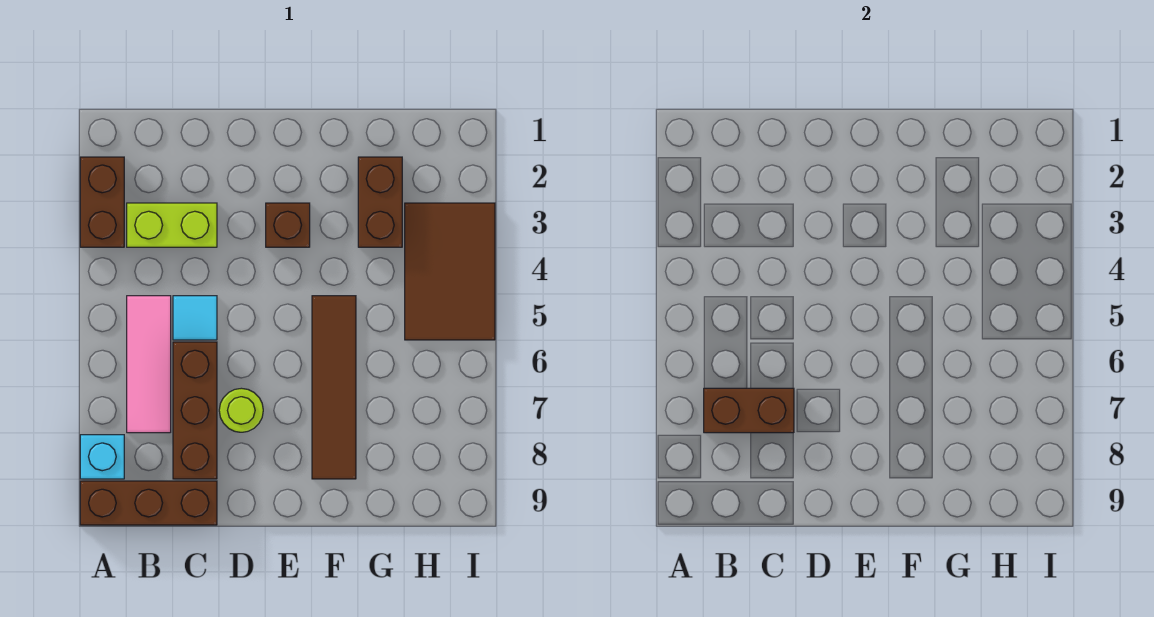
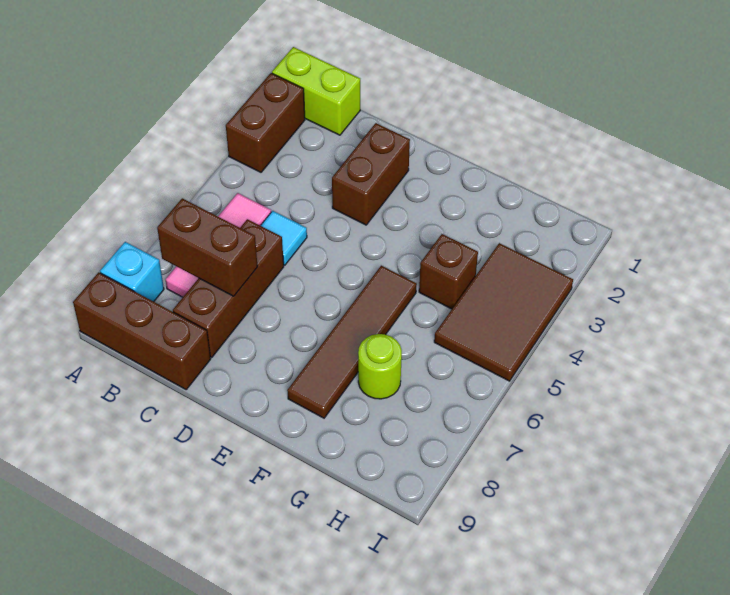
lime 1x2 brick [127,203,217,247] -> lime 1x2 brick moved to [272,47,360,135]
lime 1x1 round brick [219,388,263,432] -> lime 1x1 round brick moved to [358,334,402,399]
brown 1x1 brick [266,203,310,247] -> brown 1x1 brick moved to [419,234,478,309]
brown 1x2 brick [358,157,402,247] -> brown 1x2 brick moved to [332,123,410,225]

